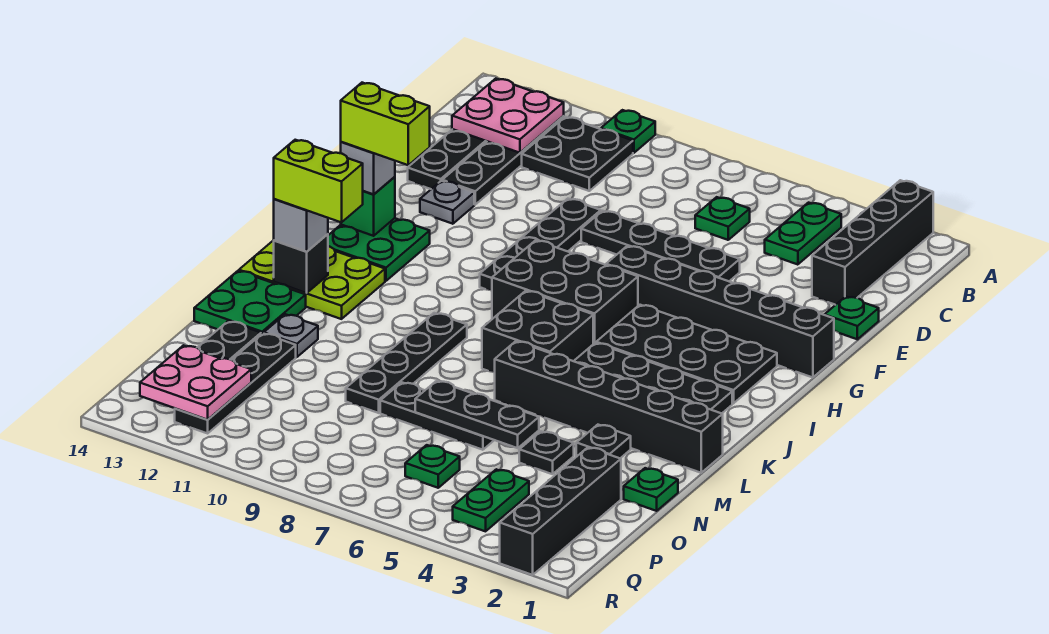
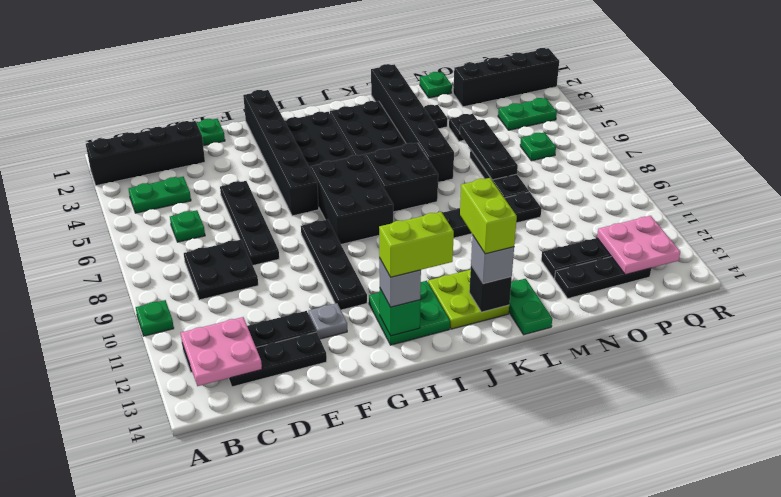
black 2x2 plate [522,117,633,191] -> black 2x2 plate moved to [184,240,258,300]
black 1x4 plate [480,199,601,291] -> black 1x4 plate turned to [301,219,367,310]
lime 1x2 brick [341,83,430,165] -> lime 1x2 brick turned to [379,212,454,277]
lime 2x3 plate [239,240,385,319] -> lime 2x2 plate [428,269,509,329]
green 2x2 plate [194,271,306,334] -> green 1x2 plate [509,279,552,335]
grey 1x1 plate [264,314,318,357] -> none

